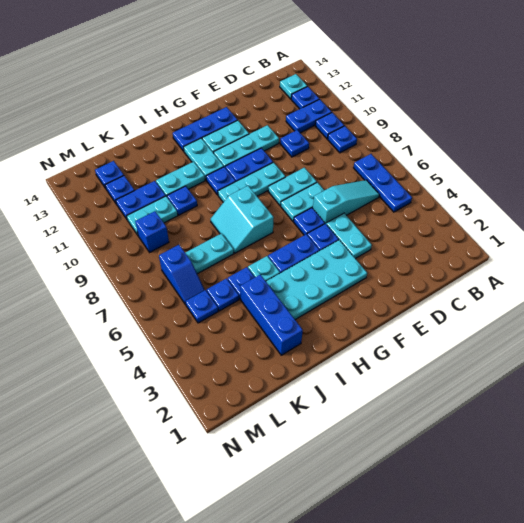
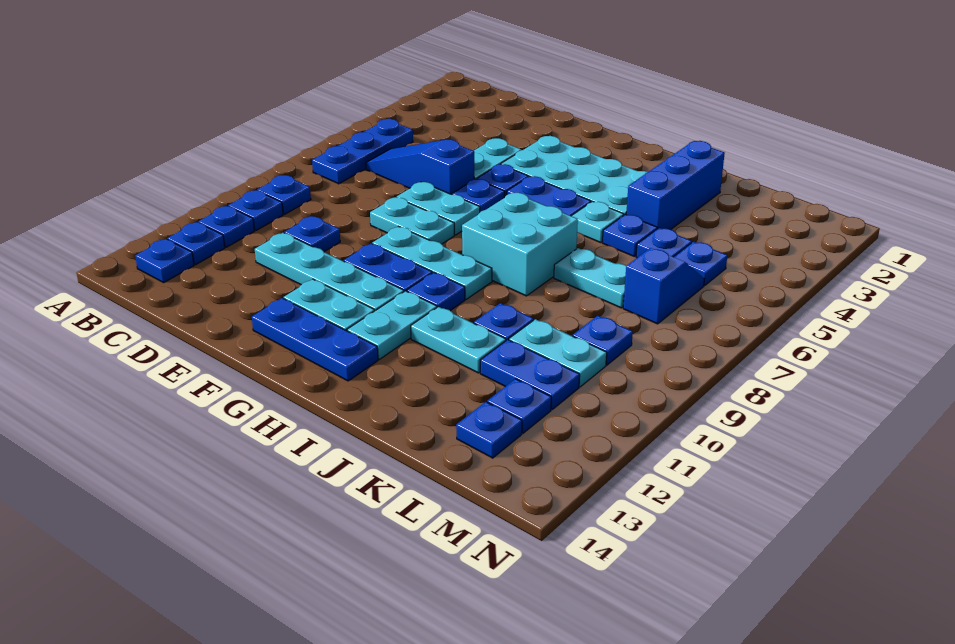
blue 1x2 plate [286,99,332,133] -> blue 1x1 plate [198,206,254,247]
cyan 1x1 plate [280,74,307,99] -> blue 1x1 plate [135,239,194,283]
cyan 1x3 slope [313,180,379,223] -> blue 1x3 slope [366,140,474,195]
cyan 1x3 plate [214,125,279,167] -> cyan 1x4 plate [255,233,404,311]
cyan 2x2 slope [211,186,274,253] -> cyan 2x2 brick [462,193,578,296]
blue 1x1 brick [135,211,169,252] -> blue 1x1 plate [573,316,633,365]

